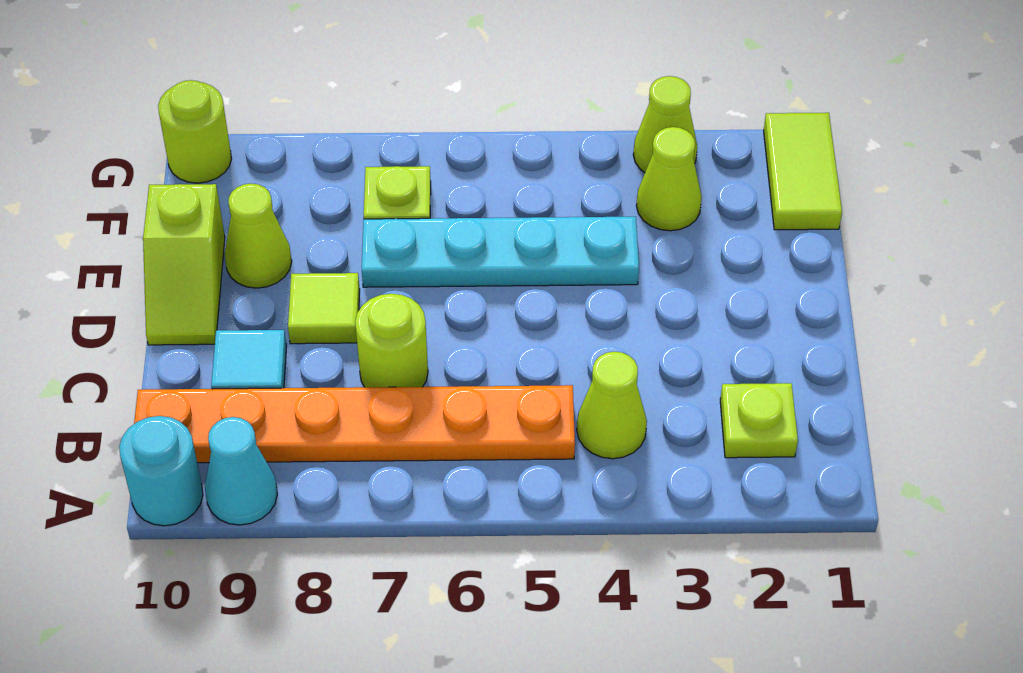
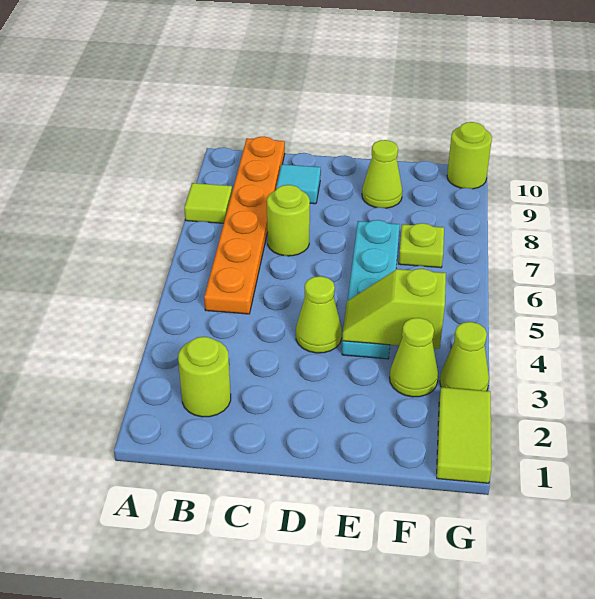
cyan 1x1 cone [205,417,277,525] -> none
cyan 1x1 round brick [119,416,203,526] -> none
lime 1x1 plate [720,383,798,458] -> lime 1x1 round brick [178,337,231,417]
lime 1x1 cone [577,352,647,459] -> lime 1x1 cone moved to [296,276,342,353]
lime 1x1 tile [288,273,360,344] -> lime 1x1 tile moved to [184,183,232,223]
lime 1x2 slope [143,184,225,345] -> lime 1x2 slope moved to [342,269,446,349]
lime 1x2 tile [764,113,842,230] -> lime 1x2 tile turned to [437,387,491,483]

